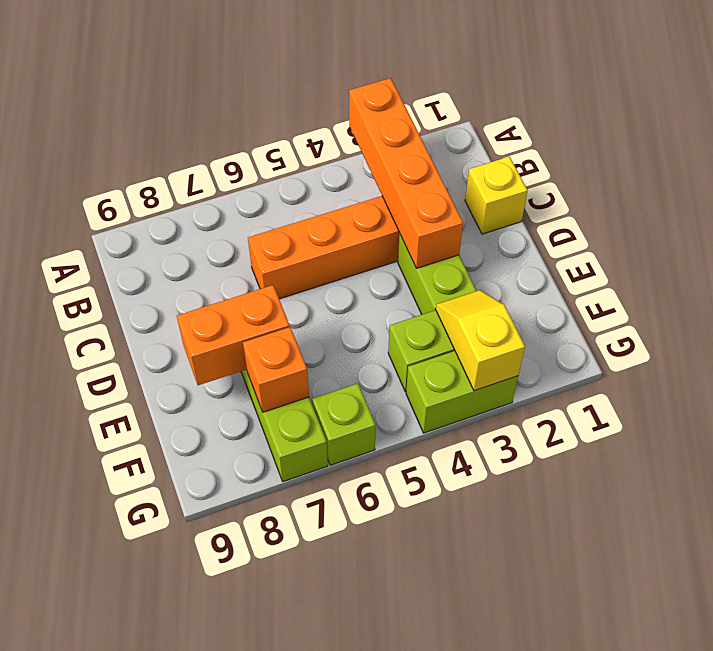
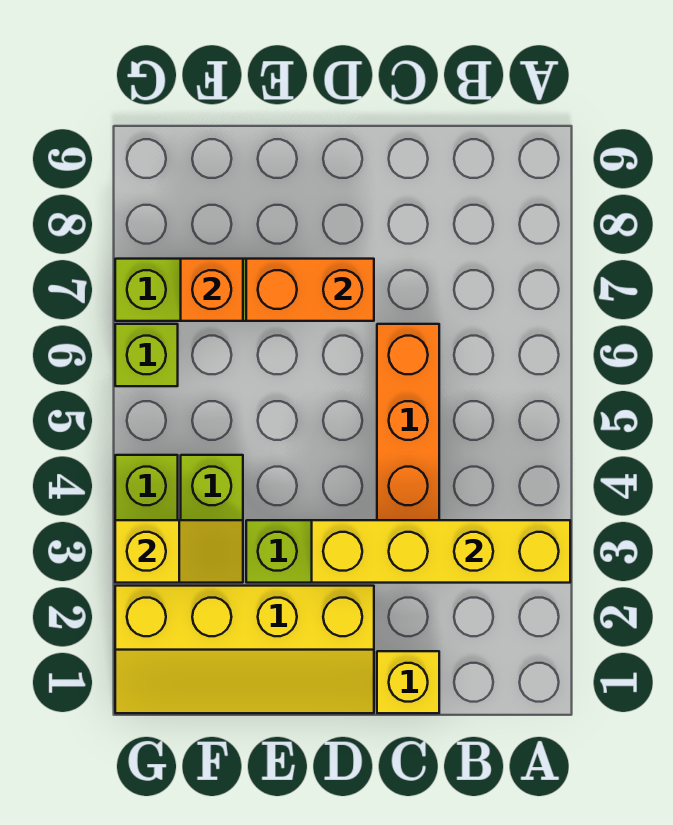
orange 1x4 brick [349,78,463,268] -> yellow 1x4 brick [312,520,570,583]
none -> yellow 2x4 slope [115,586,374,713]
orange 1x2 brick [177,285,290,385] -> orange 1x2 brick turned to [246,259,374,321]

